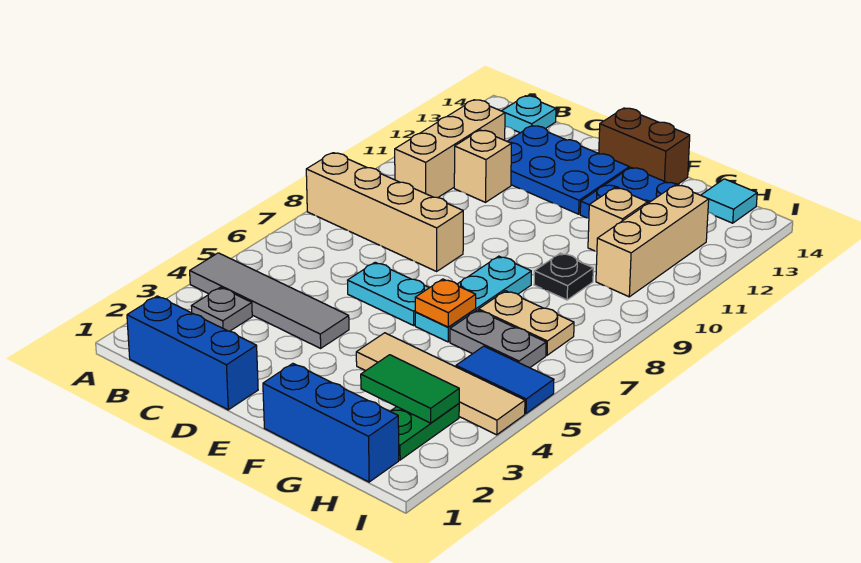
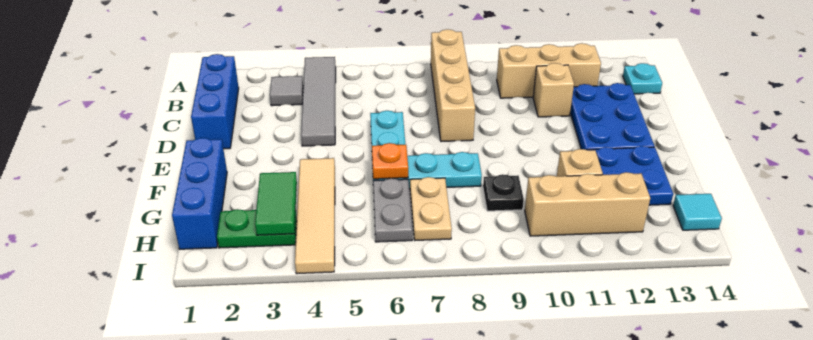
grey 1x1 plate [191,287,252,331] -> grey 1x1 tile [270,76,303,106]
brown 1x2 brick [599,108,690,184] -> none
blue 1x2 tile [456,346,554,413] -> none

